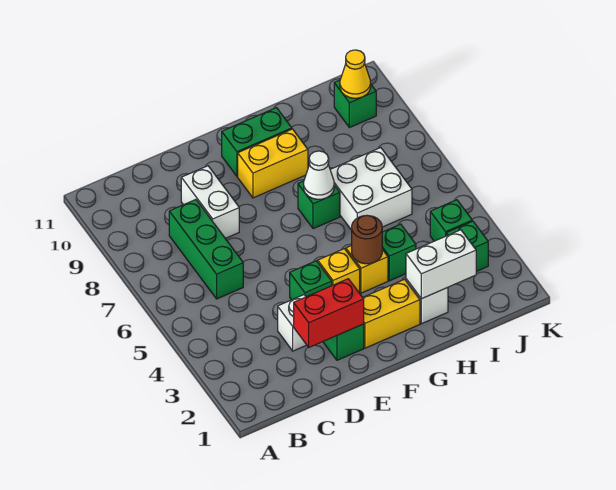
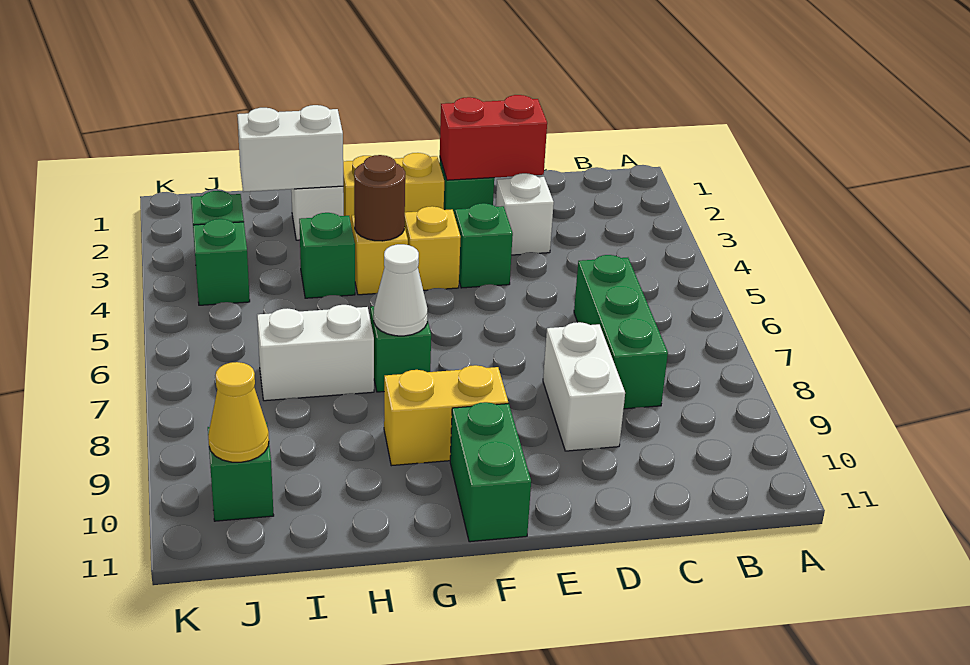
green 1x2 brick [222,108,292,176] -> green 1x2 brick turned to [450,402,531,542]
white 2x2 brick [330,148,412,230] -> white 1x2 brick [257,305,374,401]

